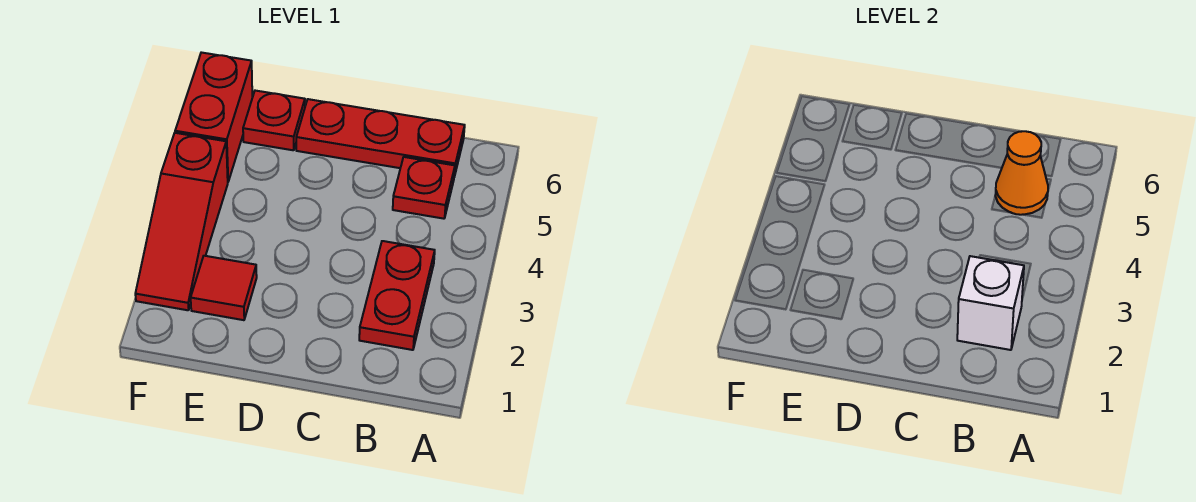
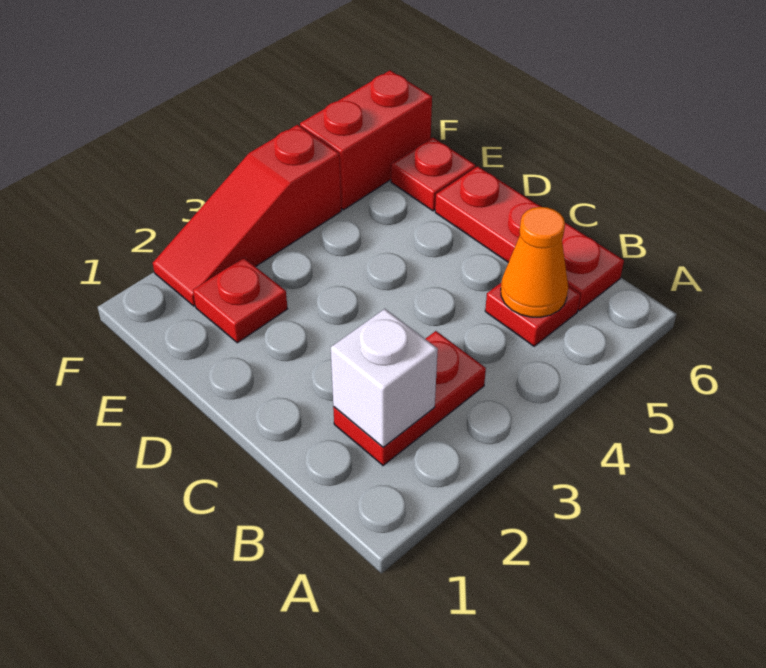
red 1x1 tile [191,256,257,320] -> red 1x1 plate [193,258,287,343]

